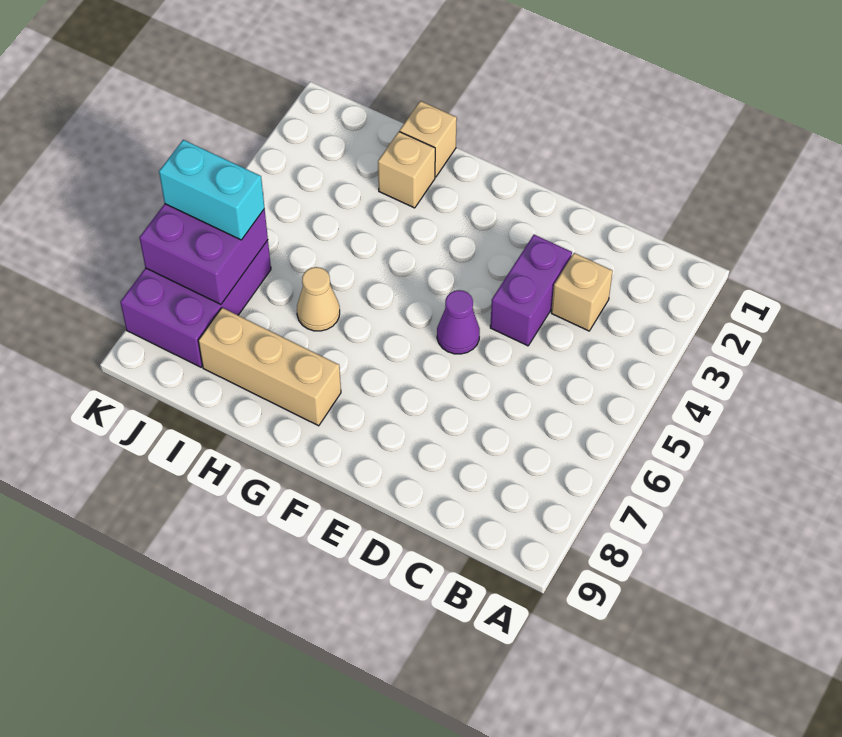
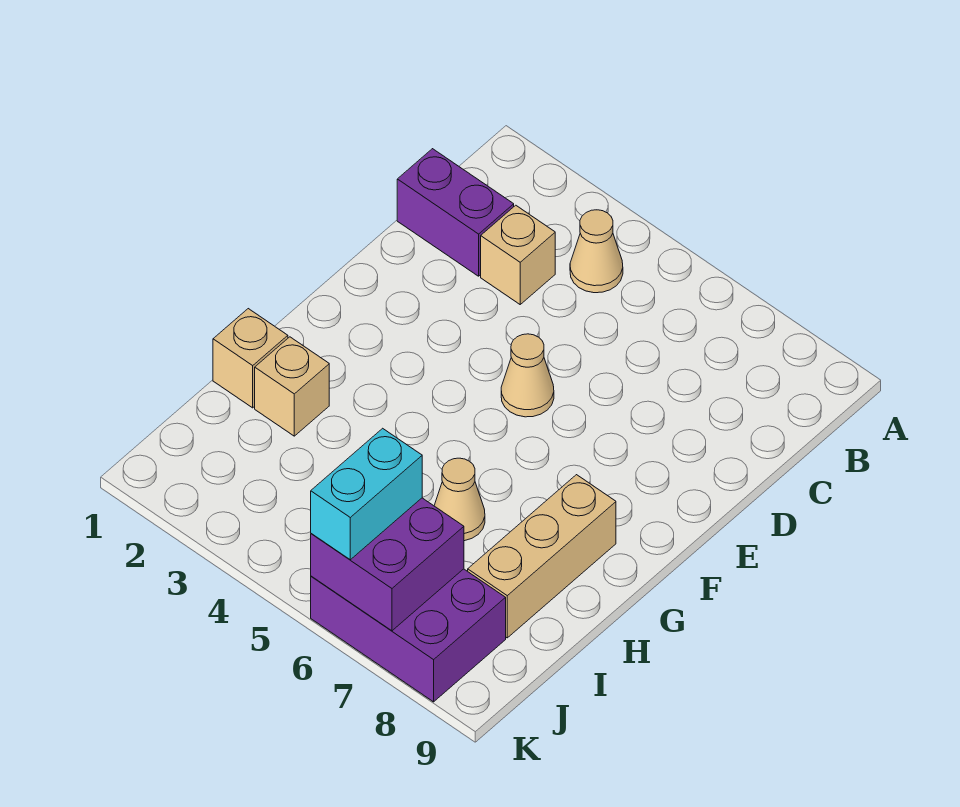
none -> tan 1x1 cone [570,210,623,293]
purple 1x2 brick [490,235,572,346] -> purple 1x2 brick moved to [397,149,514,276]
purple 1x1 cone [437,290,480,354] -> tan 1x1 cone [501,334,554,417]

